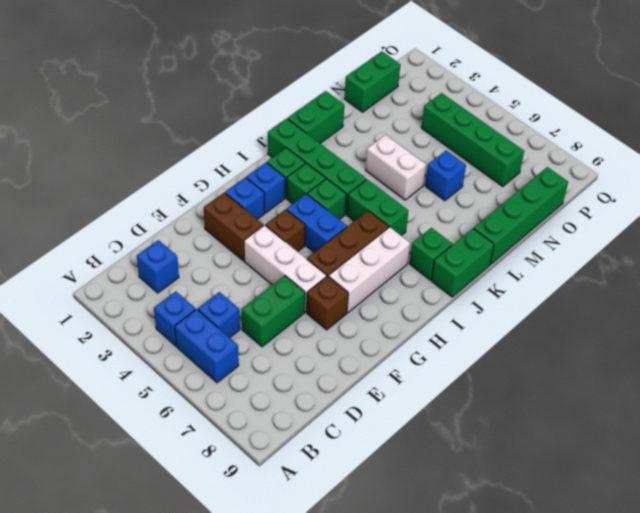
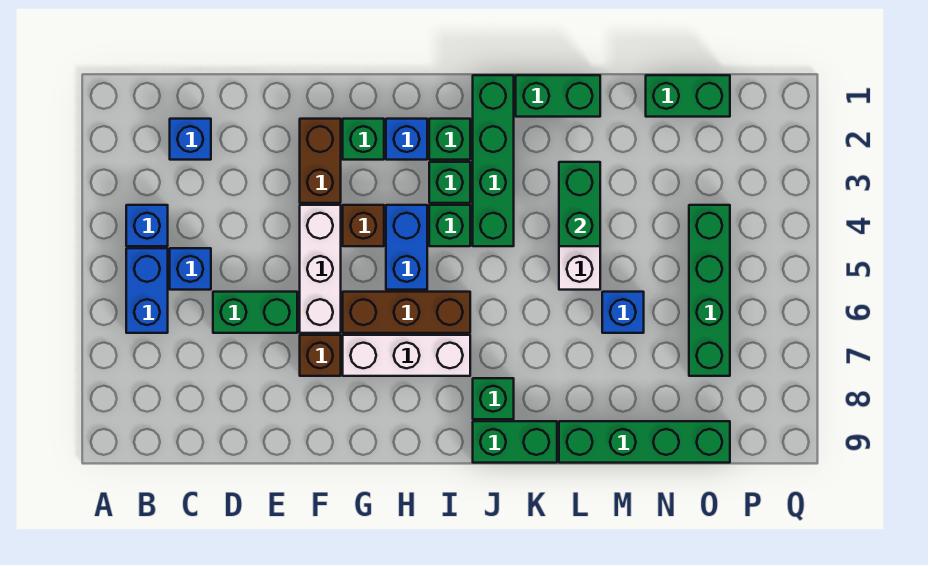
blue 1x1 brick [225,177,264,219] -> green 1x1 brick [343,119,384,160]
green 1x2 brick [347,179,408,236] -> green 1x2 brick moved to [559,162,600,246]

